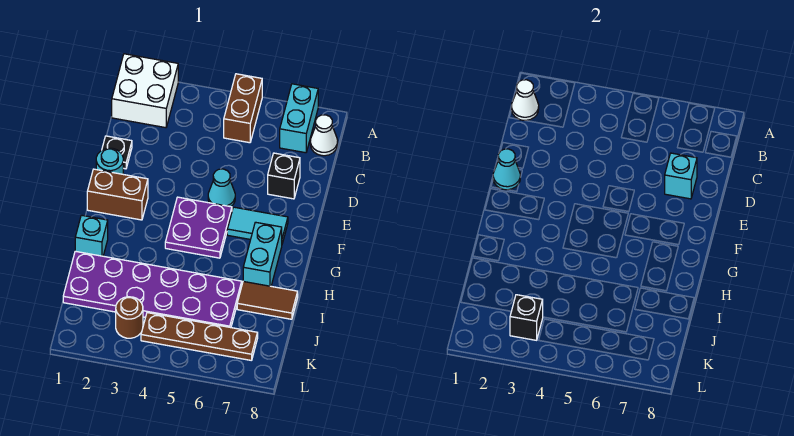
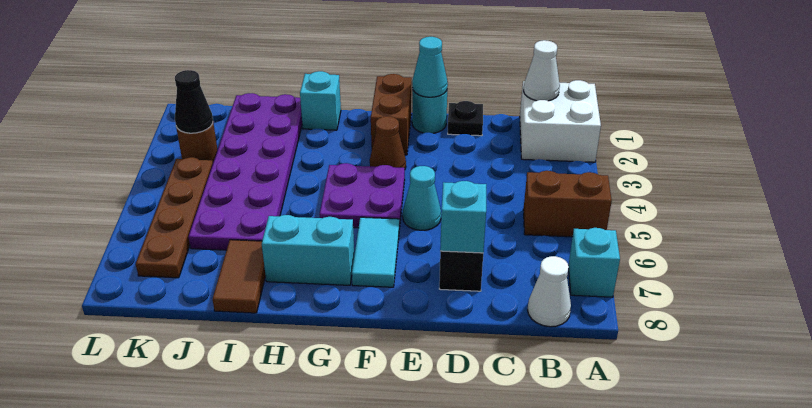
cyan 1x2 brick [280,84,318,153] -> cyan 1x1 brick [568,228,620,297]
none -> brown 1x1 cone [370,116,406,168]
black 1x1 brick [510,295,543,340] -> black 1x1 cone [175,70,213,133]

